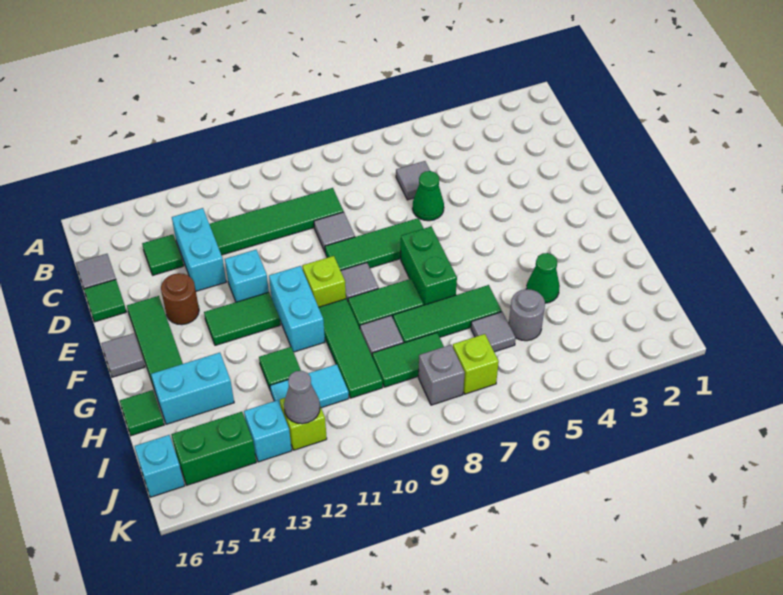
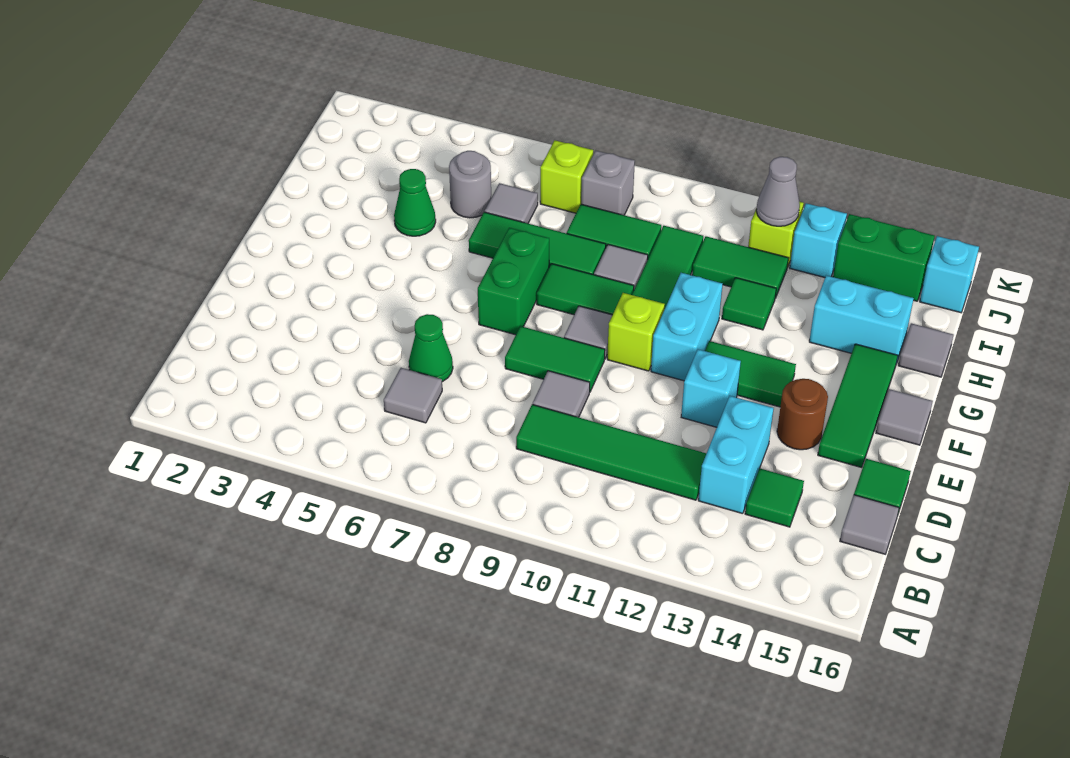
green 1x3 tile [325,218,424,270] -> green 1x2 tile [505,326,605,391]
green 1x1 tile [120,390,164,436] -> grey 1x1 tile [898,323,953,377]
cyan 1x2 tile [270,364,349,408] -> green 1x2 tile [692,236,788,298]

